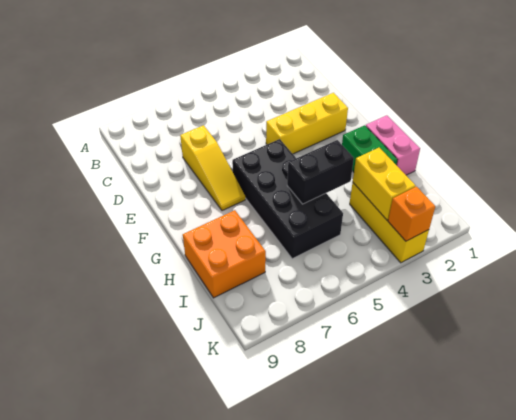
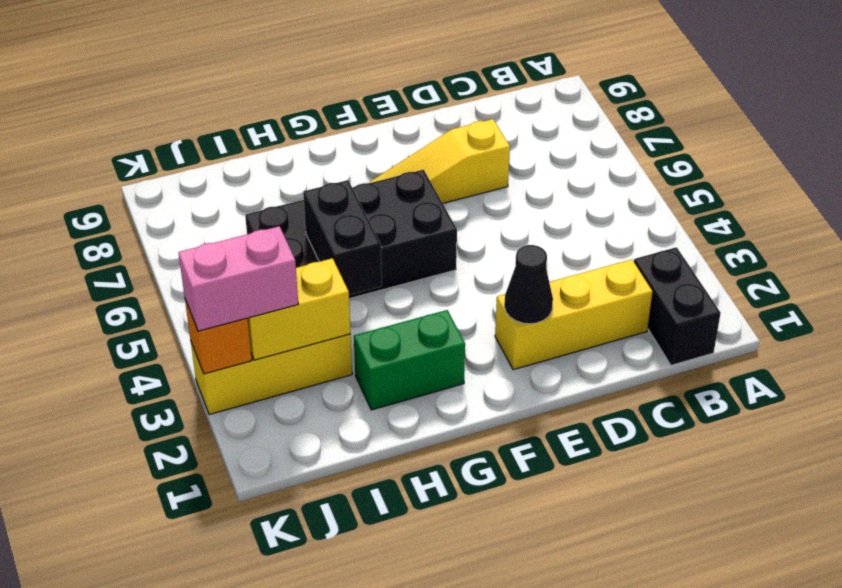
none -> black 1x2 brick [634,247,721,365]
yellow 1x3 brick [266,93,348,154] -> yellow 1x3 brick turned to [495,260,652,370]
none -> black 1x1 cone [504,245,553,324]
pink 1x2 brick [366,115,420,175] -> pink 1x2 brick moved to [178,226,298,331]
orange 2x2 brick [183,210,266,298] -> none

